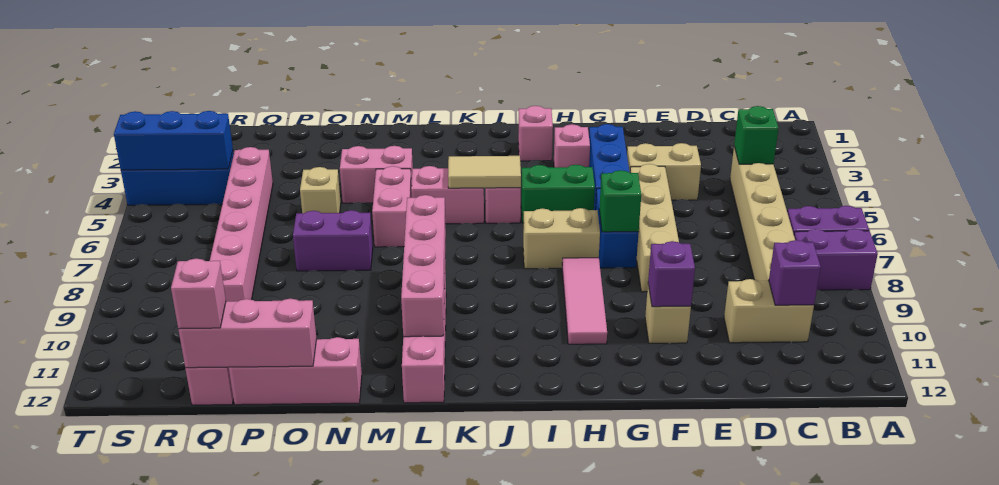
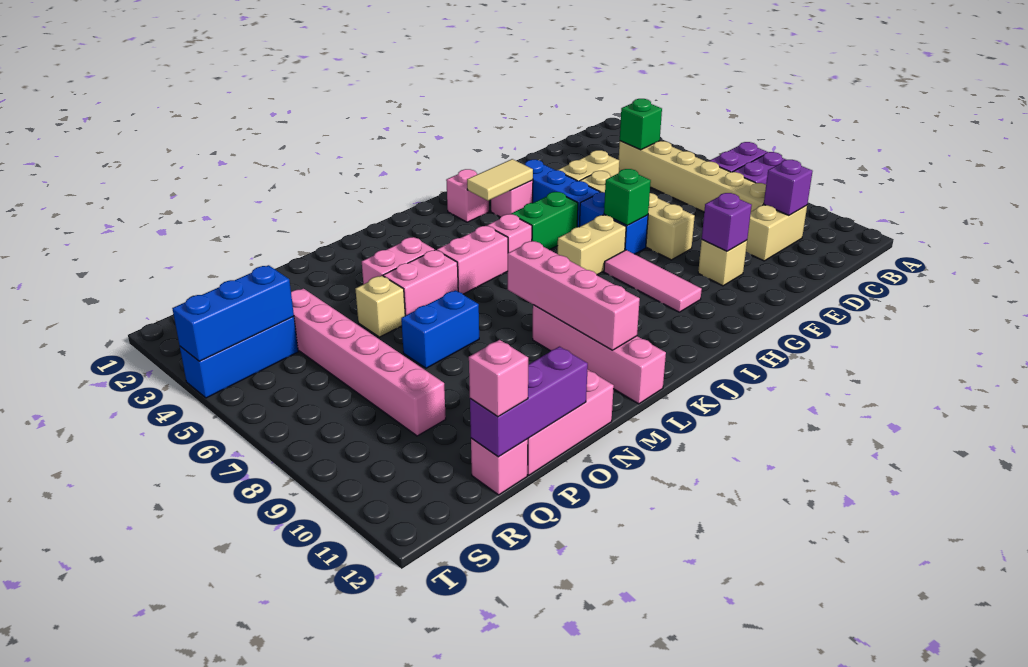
tan 1x2 tile [448,156,521,188] -> tan 1x2 tile moved to [467,159,533,201]
pink 1x2 brick [372,166,412,247] -> pink 1x2 brick turned to [383,250,458,316]
purple 1x2 brick [293,210,373,271] -> blue 1x2 brick [401,290,479,368]
pink 1x3 brick [178,299,317,368] -> purple 1x3 brick [470,347,588,457]

